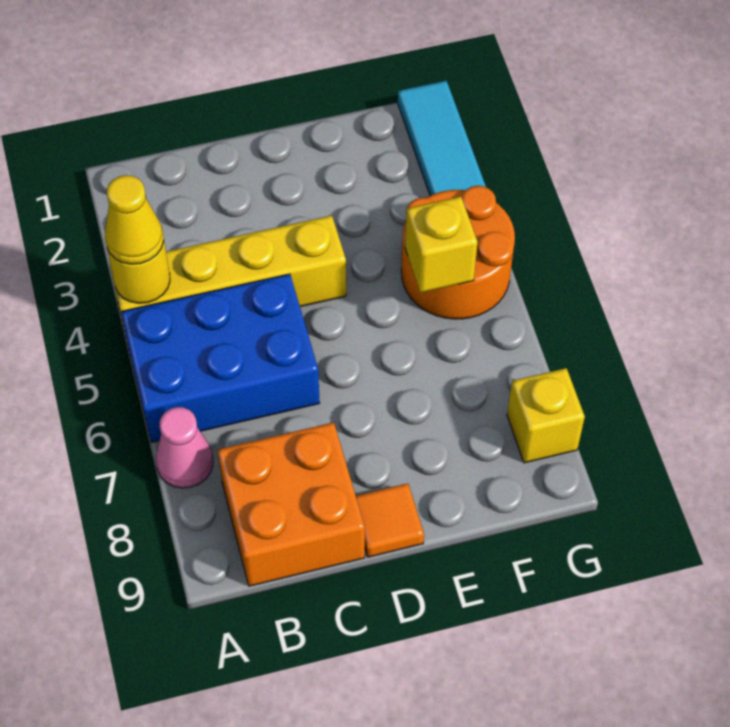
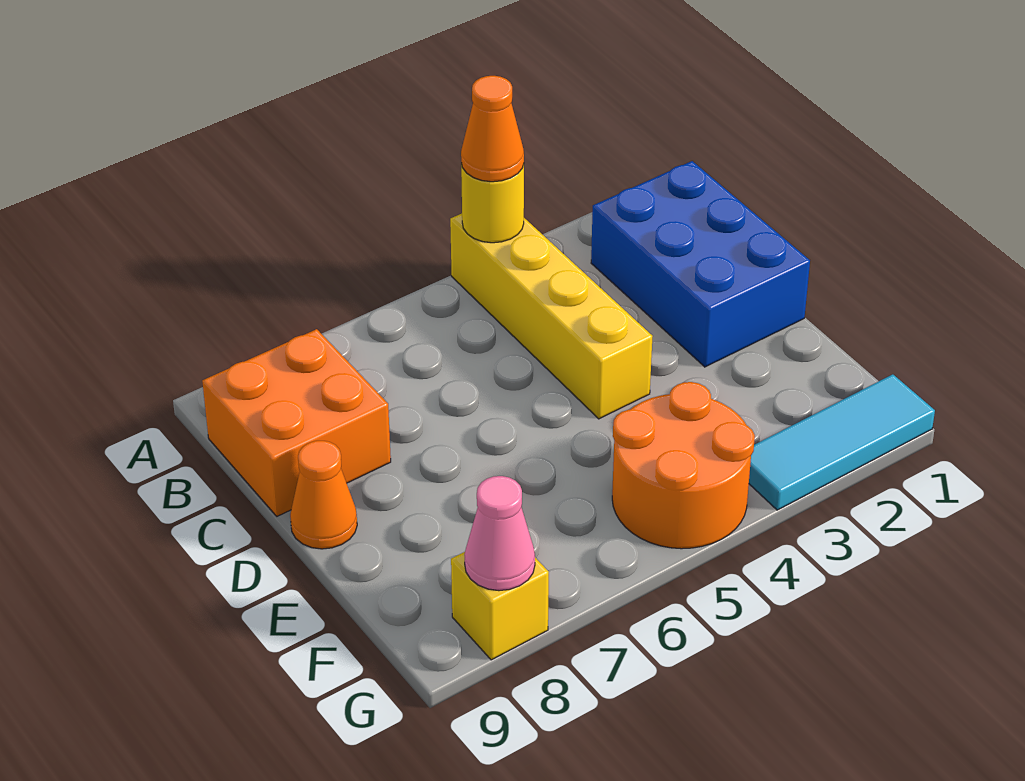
yellow 1x1 cone [105,175,164,264] -> orange 1x1 cone [461,76,524,182]
blue 2x3 brick [121,274,320,443] -> blue 2x3 brick moved to [591,161,810,367]
pink 1x1 cone [156,407,213,488] -> pink 1x1 cone moved to [464,476,535,591]
orange 1x1 tile [356,483,424,557] -> orange 1x1 cone [290,441,357,549]
yellow 1x1 brick [405,197,478,293] -> none

